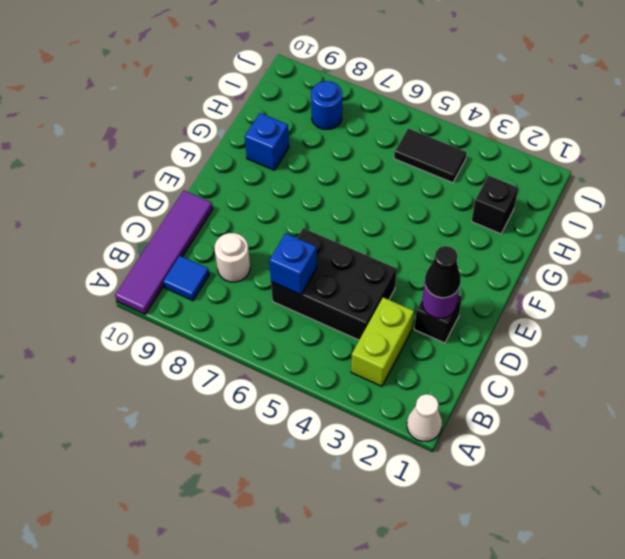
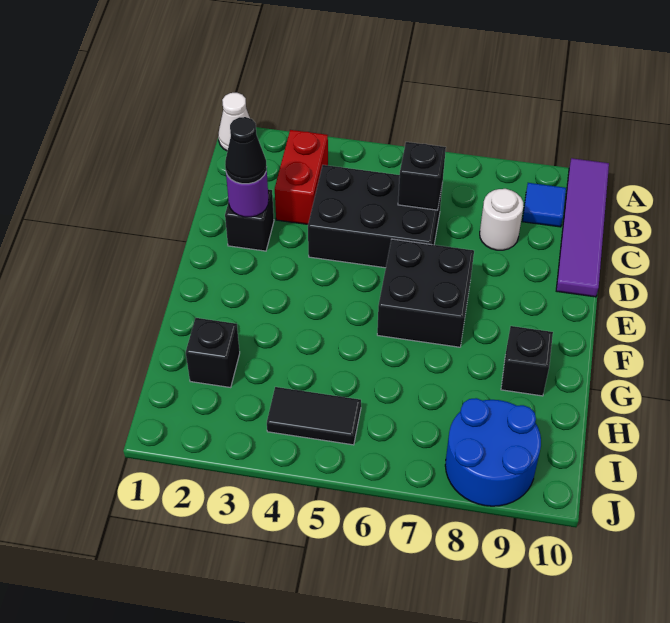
lime 1x2 brick [351,297,414,386] -> red 1x2 brick [275,130,328,224]
blue 1x1 brick [269,233,317,295] -> black 1x1 brick [398,142,446,210]
none -> black 2x2 brick [377,239,474,347]
blue 1x1 brick [245,113,289,170] -> black 1x1 brick [501,326,553,396]
blue 1x1 round brick [311,81,342,129] -> blue 2x2 round brick [445,398,541,506]

